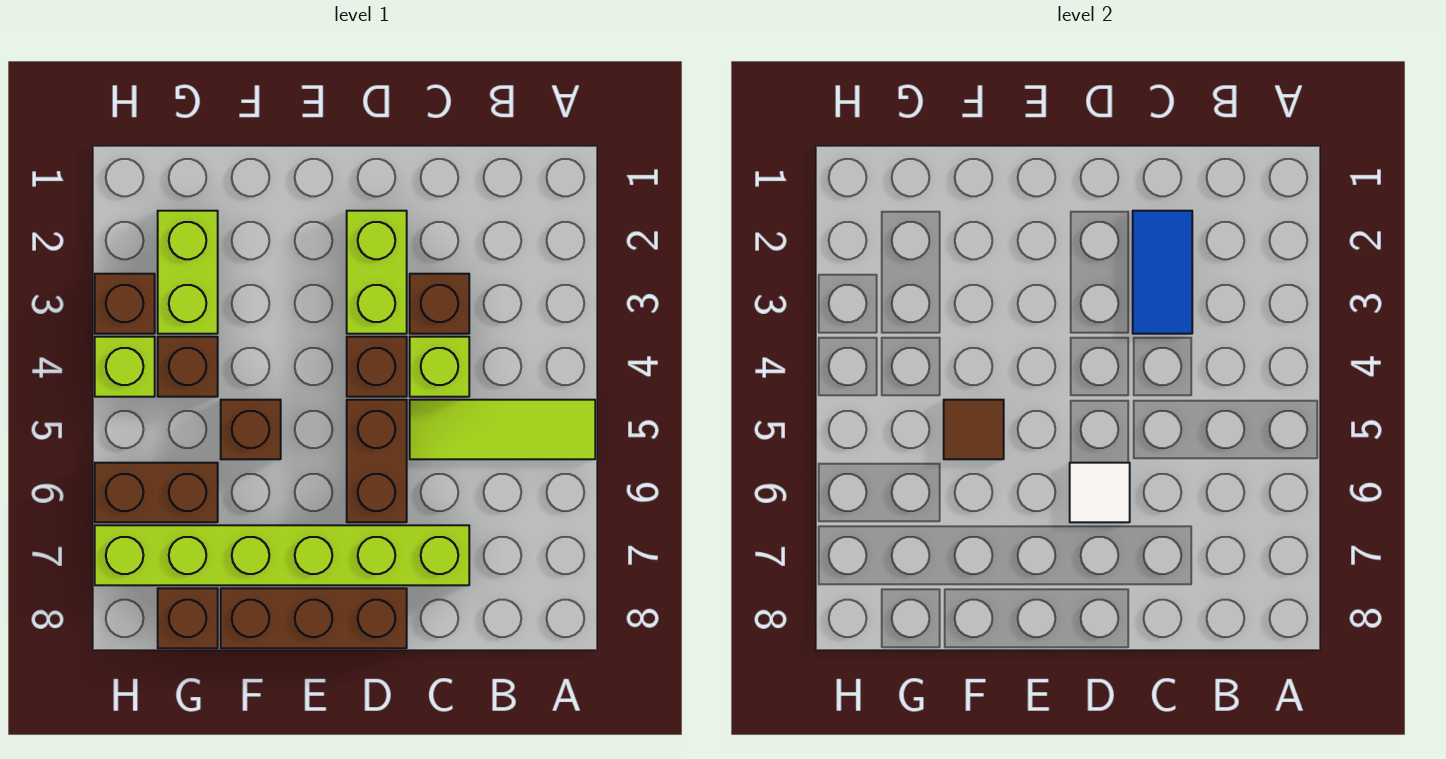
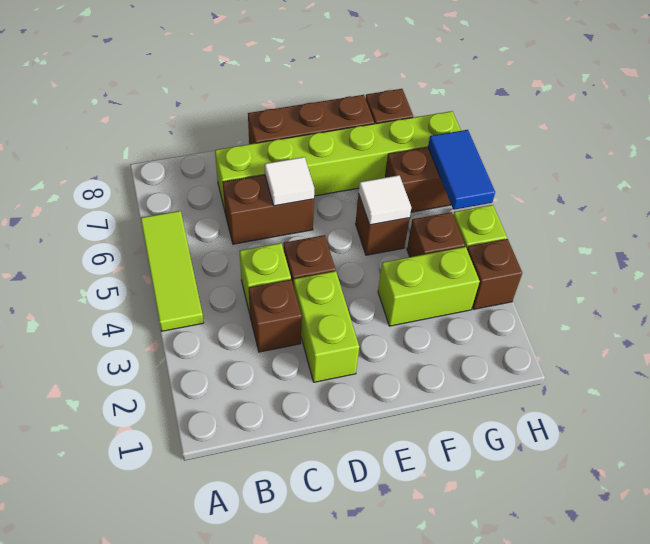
lime 1x3 tile [410,400,595,459] -> lime 1x3 tile turned to [141,211,204,331]
blue 1x2 tile [1133,211,1192,334] -> blue 1x2 tile moved to [428,130,495,210]
brown 1x2 brick [347,400,407,522] -> brown 1x2 brick turned to [223,175,314,244]
brown 1x1 tile [944,400,1004,459] -> white 1x1 tile [359,175,411,225]
lime 1x2 brick [158,211,218,334] -> lime 1x2 brick turned to [378,247,480,326]

